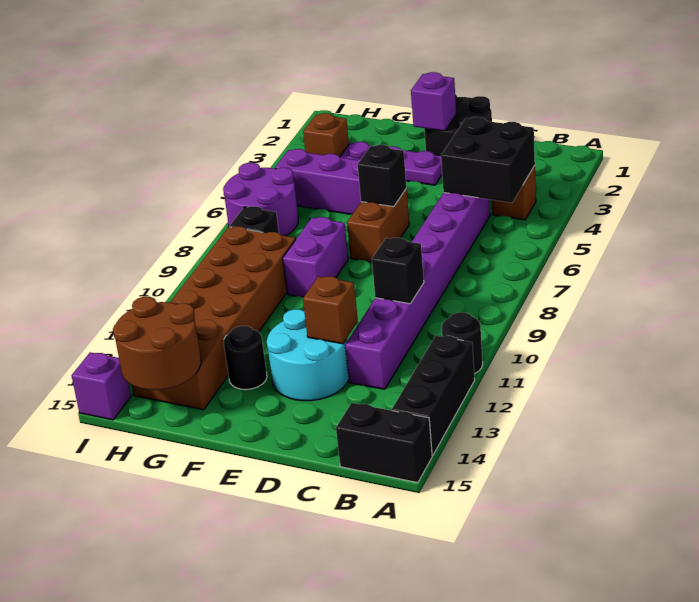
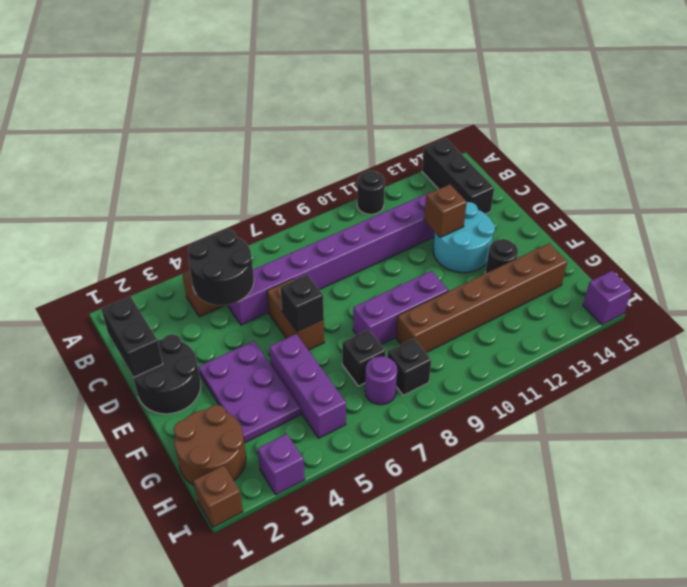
black 1x3 brick [392,336,475,456] -> black 1x3 brick turned to [422,138,494,214]
black 1x2 brick [336,403,432,483] -> black 1x2 brick moved to [101,296,163,377]
black 2x2 brick [441,117,535,203] -> black 2x2 round brick [188,229,254,305]
black 1x1 brick [372,238,424,304] -> black 1x1 brick moved to [342,330,386,386]
purple 1x1 brick [411,72,456,131] -> purple 1x1 brick moved to [258,434,305,495]
purple 1x3 plate [340,142,442,185] -> purple 2x3 plate [198,341,301,443]
brown 1x2 brick [347,189,409,262] -> brown 1x2 brick turned to [267,279,324,350]
purple 1x2 brick [283,217,348,298] -> purple 1x3 brick [353,271,448,345]
brown 2x6 brick [132,226,296,410] -> brown 1x6 brick [396,243,567,353]
brown 2x2 round brick [113,297,201,390] -> brown 2x2 round brick moved to [174,405,246,485]
brown 1x1 brick [303,113,349,157] -> brown 1x1 brick moved to [194,465,243,527]
purple 2x2 round brick [223,163,298,236] -> purple 1x1 round brick [365,356,397,405]

